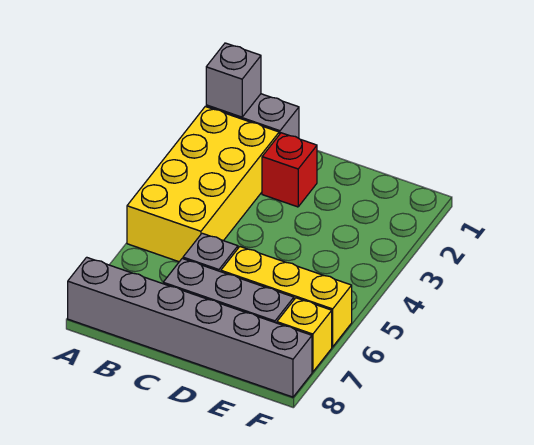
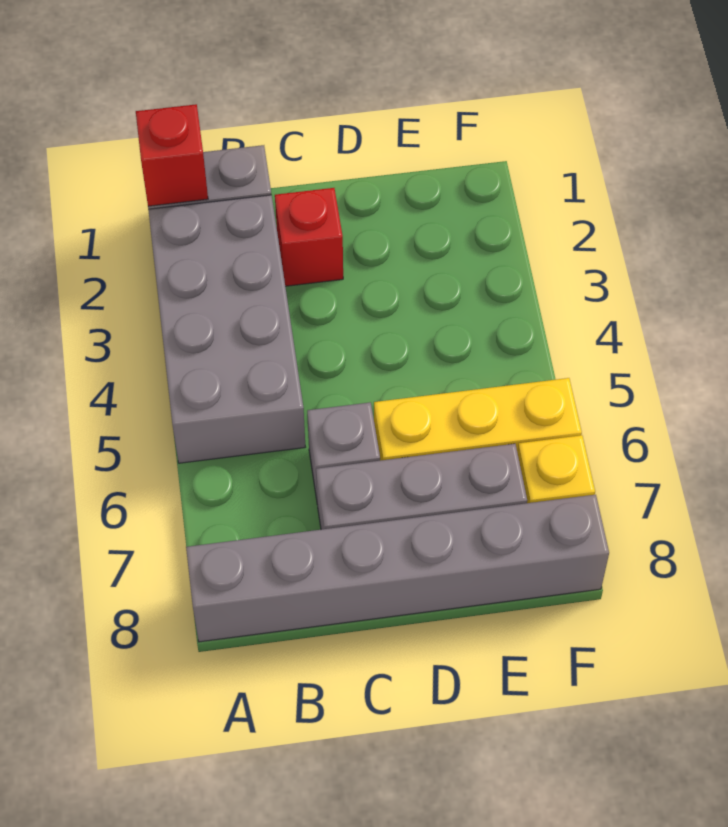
grey 1x1 brick [206,43,261,117] -> red 1x1 brick [136,104,208,206]
yellow 2x4 brick [127,107,279,262] -> grey 2x4 brick [148,195,305,463]

